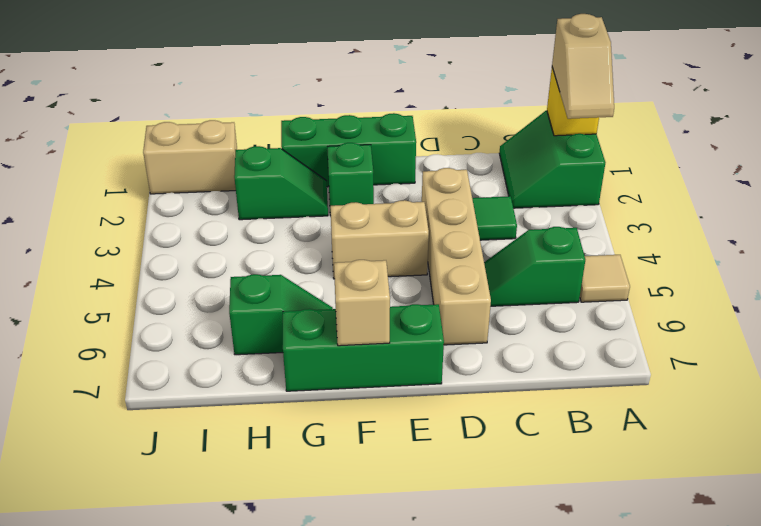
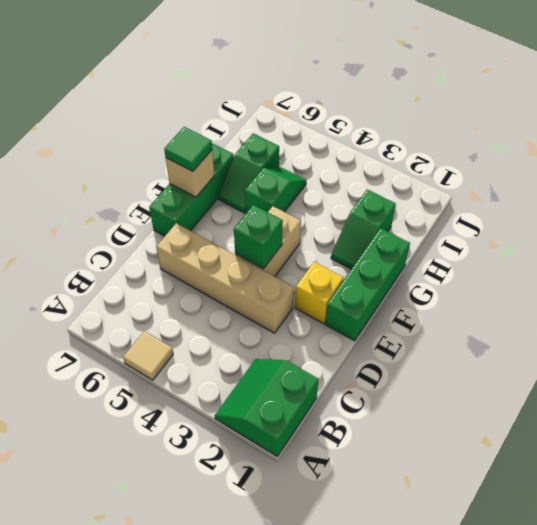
green 2x2 slope [499,111,605,208] -> green 2x2 slope turned to [215,359,318,456]
yellow 1x1 brick [547,68,599,136] -> yellow 1x1 brick moved to [295,262,344,324]
tan 1x2 slope [552,14,614,119] -> none
green 1x2 slope [484,227,585,306] -> green 1x2 slope moved to [245,167,306,213]
green 1x1 tile [472,196,517,240] -> green 1x1 tile moved to [164,127,212,171]
green 1x1 brick [327,143,374,216] -> green 1x1 brick moved to [234,205,283,268]
tan 1x2 brick [143,120,237,194] -> none

